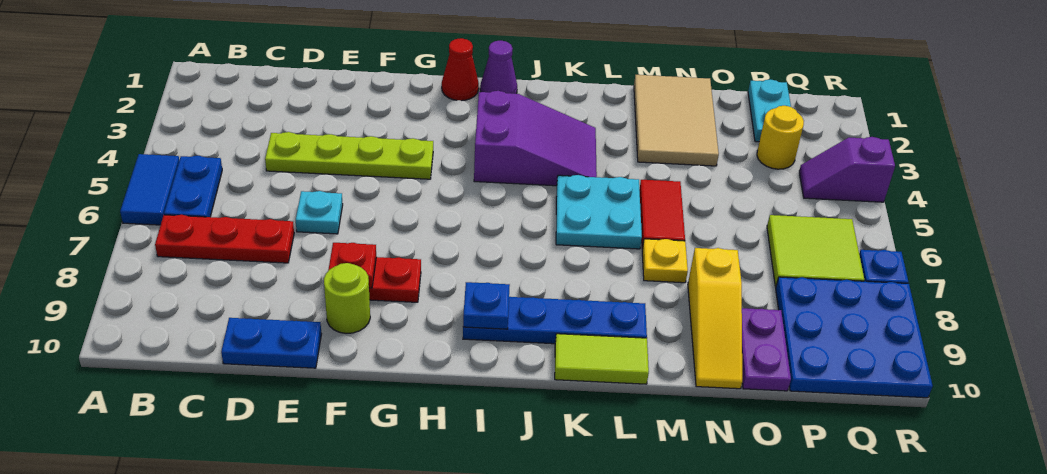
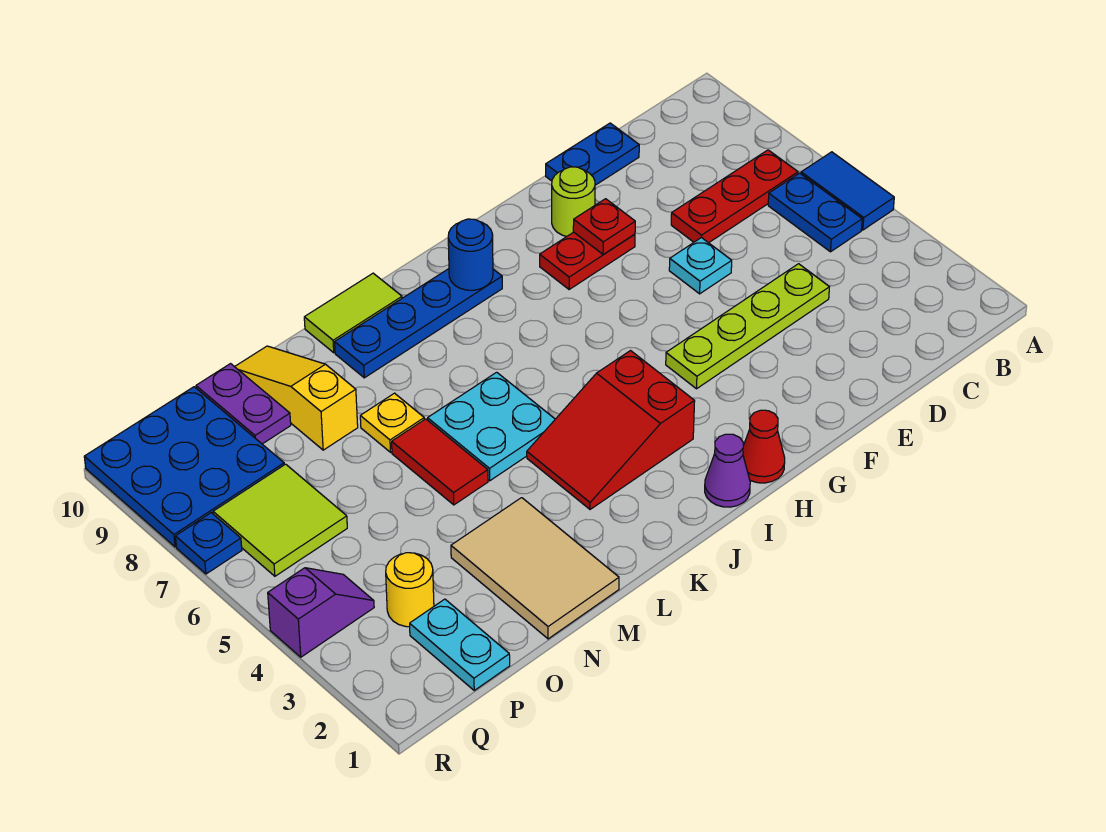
purple 2x3 slope [474,91,597,186] -> red 2x3 slope [527,351,695,509]
blue 1x1 plate [463,282,510,329] -> blue 1x1 round brick [448,219,493,290]

